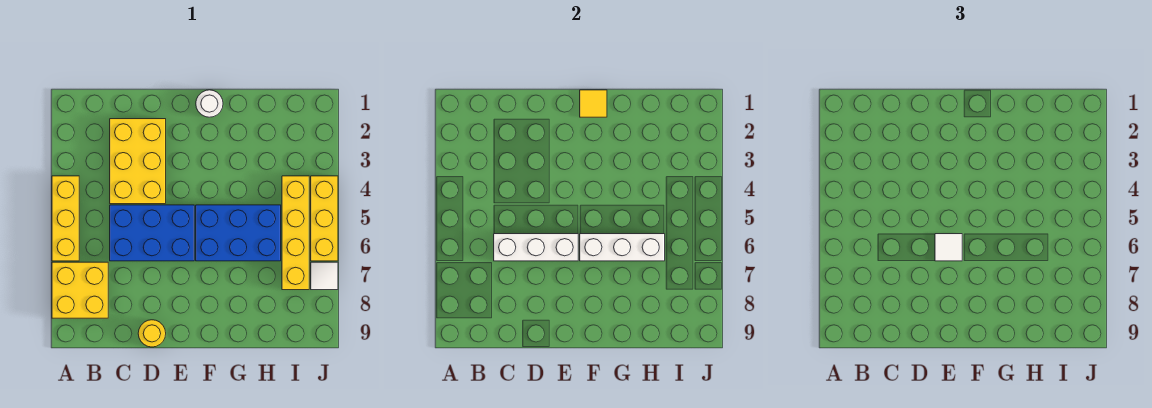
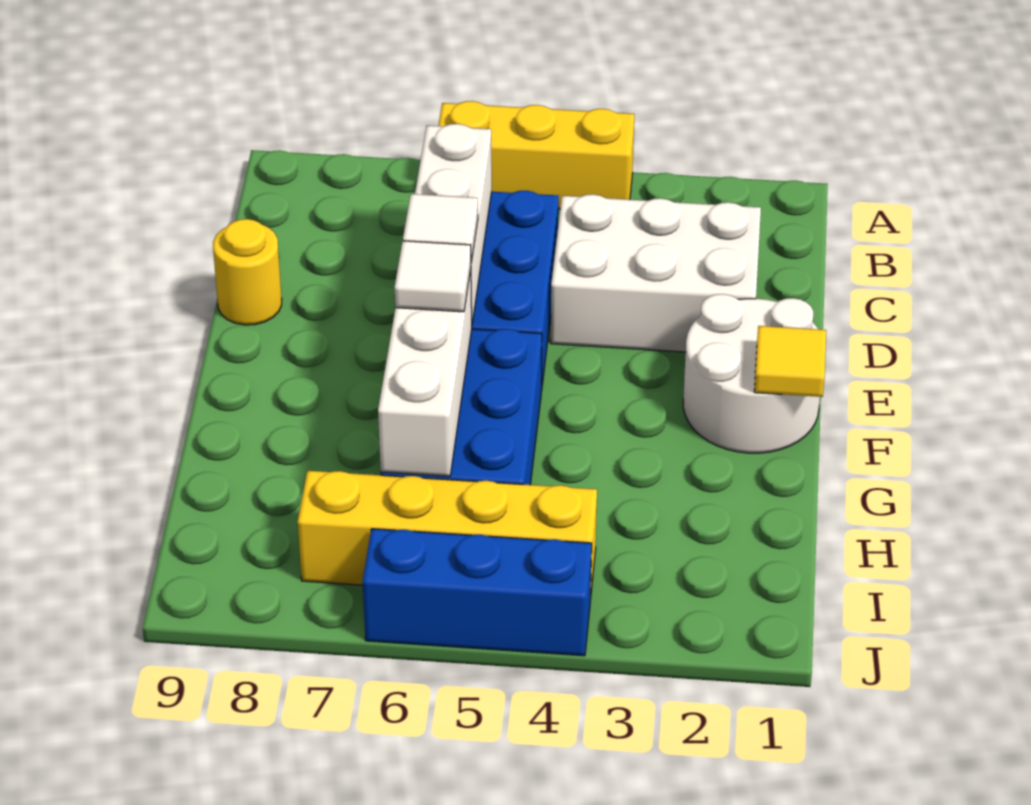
yellow 2x2 brick [52,262,108,318] -> none
yellow 2x3 brick [110,119,166,204] -> white 2x3 brick [551,194,761,352]
white 1x1 round brick [196,90,223,117] -> white 2x2 round brick [683,294,820,453]
yellow 1x3 brick [311,176,338,261] -> blue 1x3 brick [363,529,592,656]
white 1x1 tile [311,262,338,290] -> white 1x1 tile moved to [395,241,471,312]

